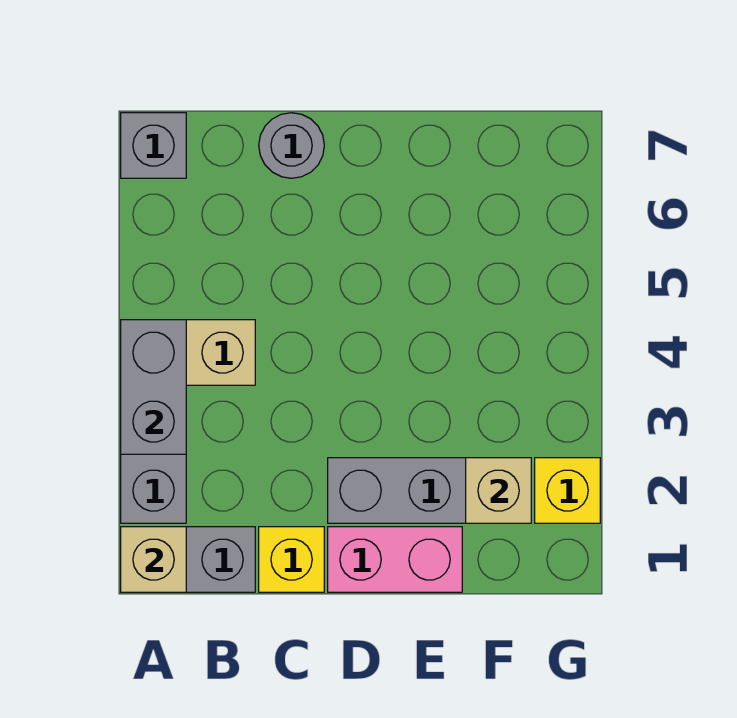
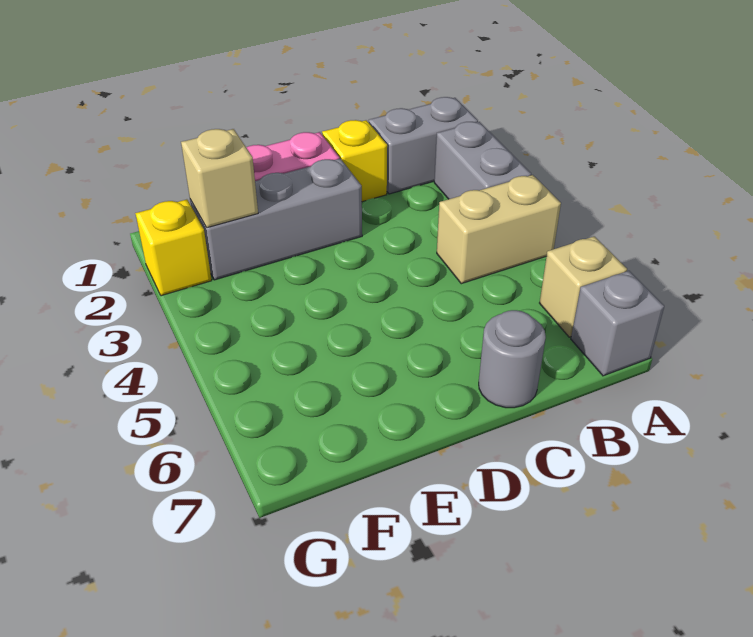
tan 1x1 brick [121,527,186,592] -> tan 1x1 brick moved to [540,236,627,337]
grey 1x2 brick [121,320,186,454] -> none

